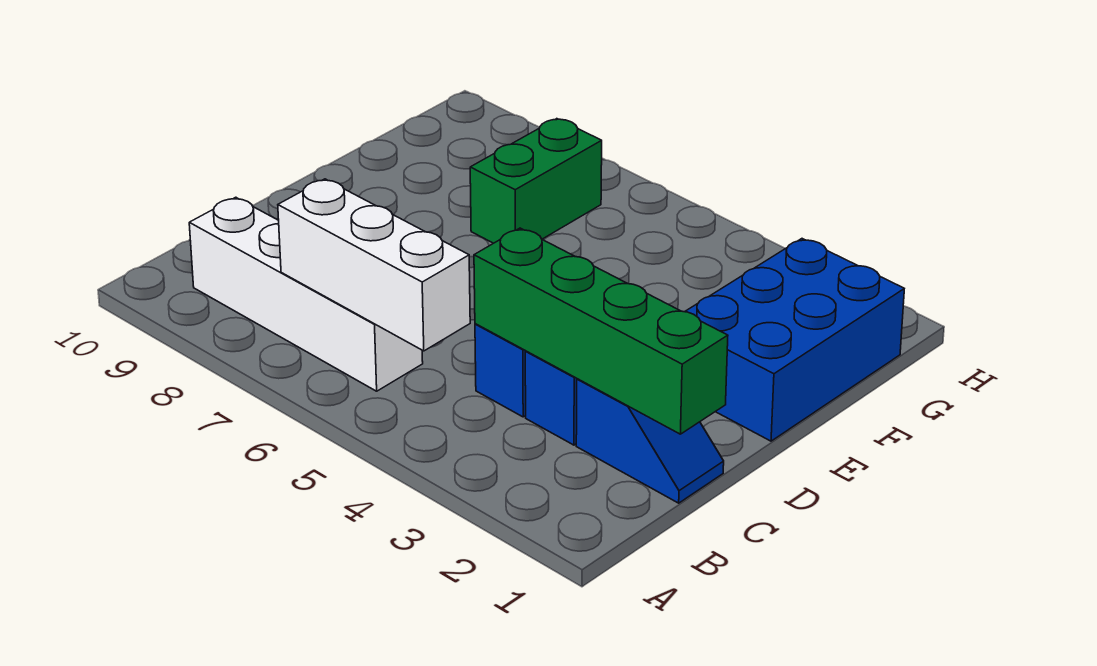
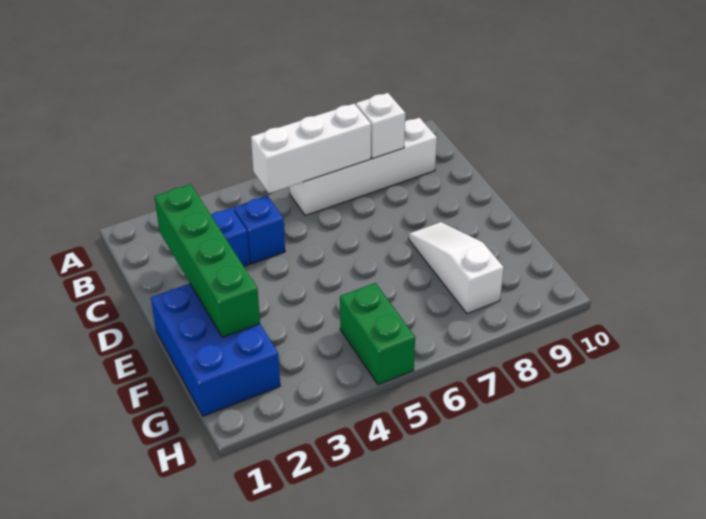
none -> white 1x1 brick [356,93,405,159]
blue 1x2 slope [576,379,724,503] -> none
green 1x4 brick [474,228,728,434] -> green 1x4 brick turned to [154,184,260,337]
none -> white 1x3 slope [409,222,504,314]
green 1x2 brick [470,119,602,243] -> green 1x2 brick moved to [340,283,415,385]

